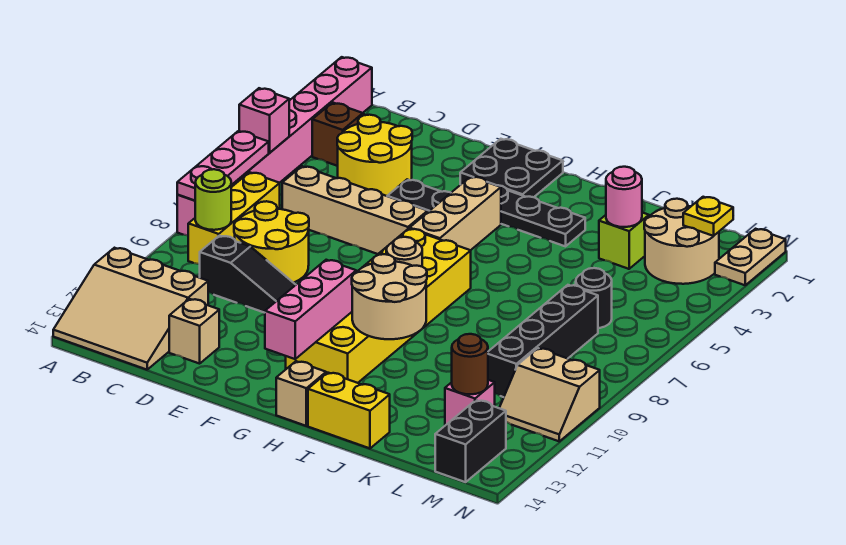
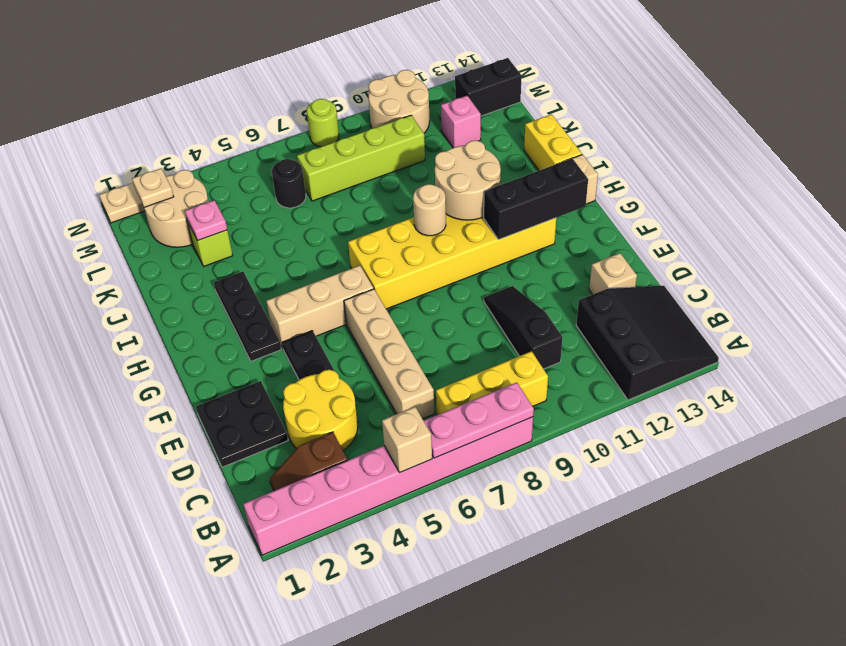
pink 1x1 brick [239,88,289,153] -> tan 1x1 brick [382,407,432,473]
tan 3x3 slope [53,248,208,370] -> black 3x3 slope [576,286,719,400]
lime 1x1 round brick [195,169,231,230] -> lime 1x1 round brick moved to [307,99,339,147]
yellow 2x2 round brick [234,201,309,283] -> none
black 2x2 plate [460,139,563,197] -> black 2x2 plate moved to [196,381,288,467]
pink 1x3 brick [265,260,356,359] -> black 1x3 brick [484,158,588,240]
pink 1x1 round brick [606,167,642,227] -> pink 1x1 plate [185,200,227,241]
black 1x4 brick [488,285,598,397] -> lime 1x4 brick [297,115,425,201]
brown 1x1 round brick [452,334,488,394] -> none
yellow 1x1 plate [683,197,733,236] -> tan 1x1 plate [132,169,174,207]
tan 2x2 slope [500,348,600,441] -> tan 2x2 round brick [369,70,430,133]

